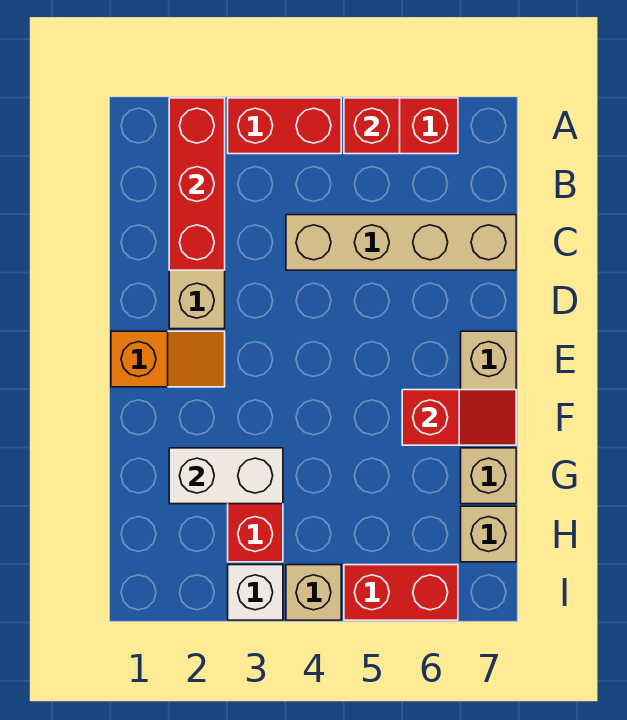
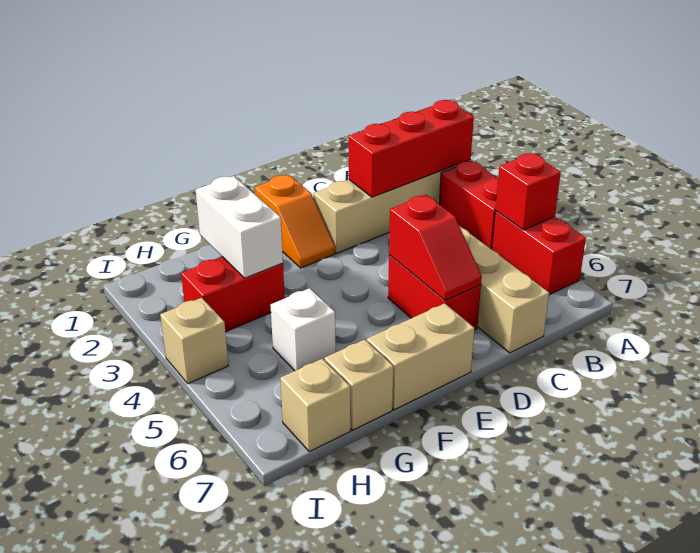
red 1x2 slope [402,390,516,445] -> red 1x2 slope moved to [389,195,482,300]
white 1x1 brick [228,565,283,620] -> white 1x1 brick moved to [271,288,336,371]
red 1x2 brick [344,565,458,620] -> red 1x2 brick moved to [388,255,481,330]

